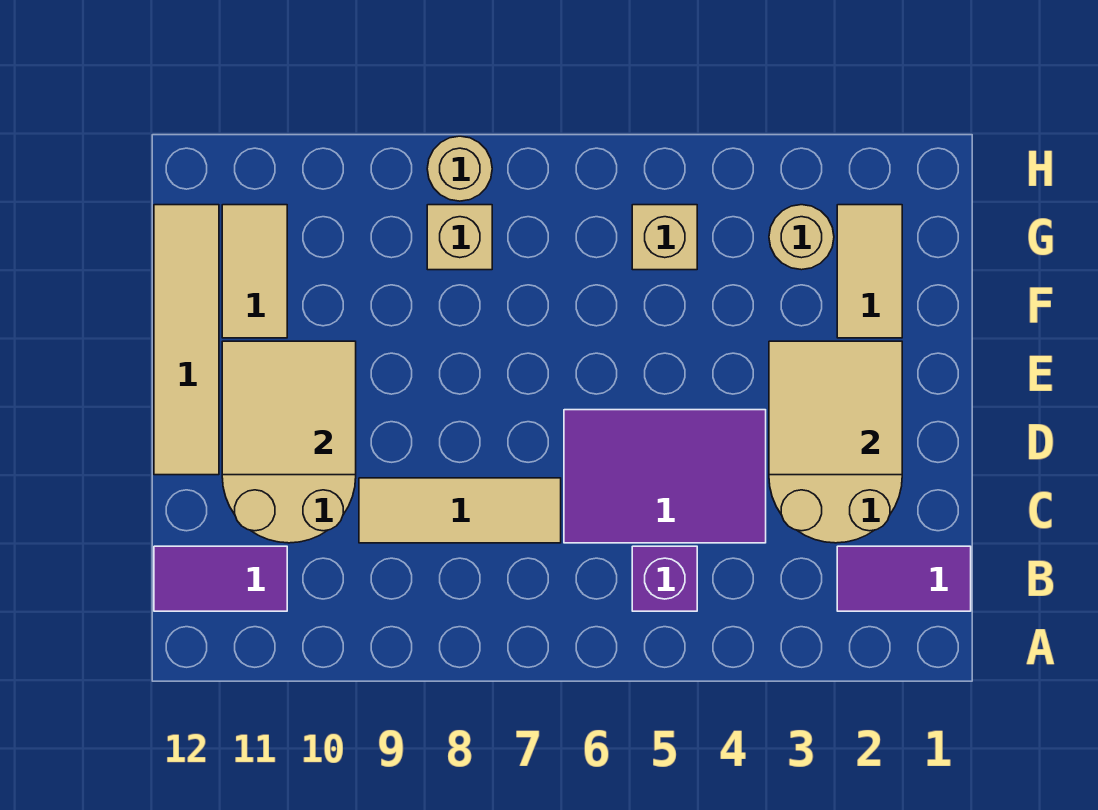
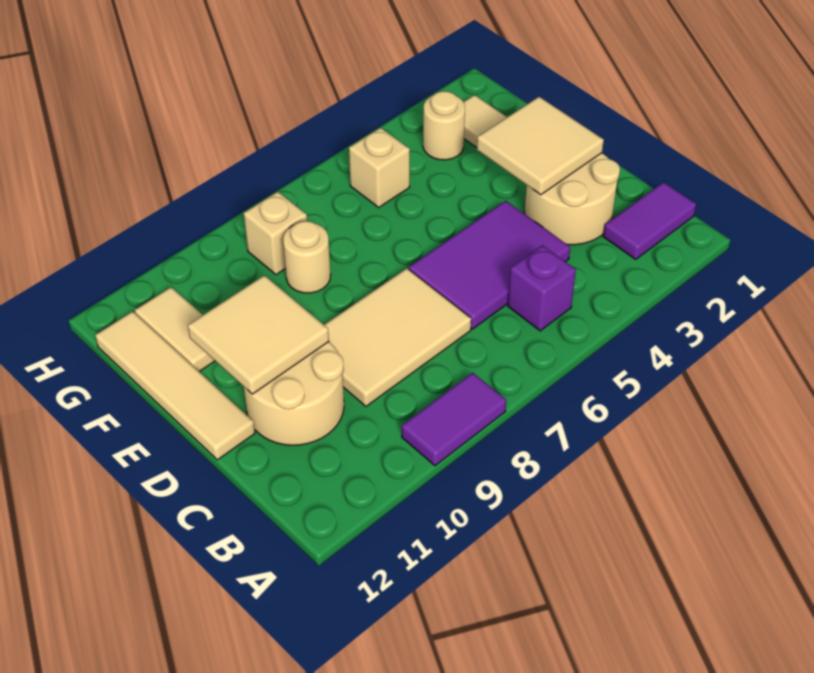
purple 1x2 tile [154,546,287,611] -> purple 1x2 tile moved to [402,373,506,466]
tan 1x3 tile [359,478,561,543] -> tan 2x3 tile [324,268,471,406]
tan 1x1 round brick [427,136,492,201] -> tan 1x1 round brick moved to [283,221,331,293]

